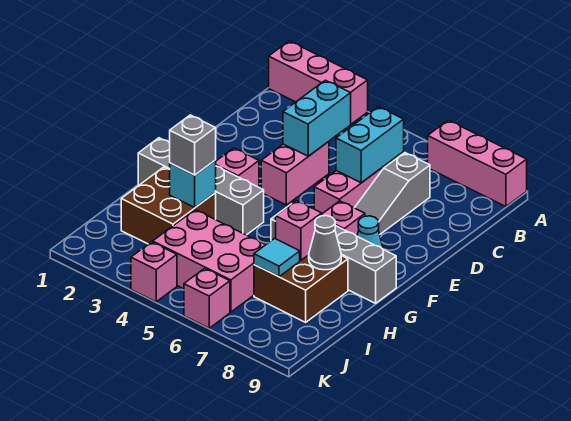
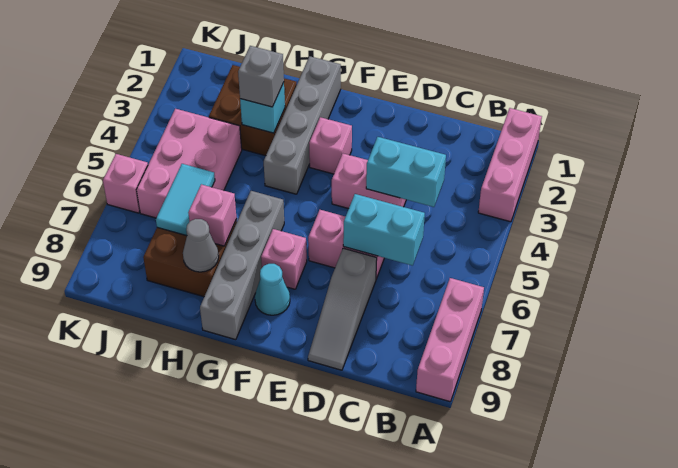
grey 1x3 slope [355,153,430,234] -> grey 1x3 slope turned to [308,248,377,370]
cyan 1x1 tile [254,238,300,277] -> cyan 1x2 tile [156,164,215,236]
pink 1x1 brick [131,242,177,302] -> none

